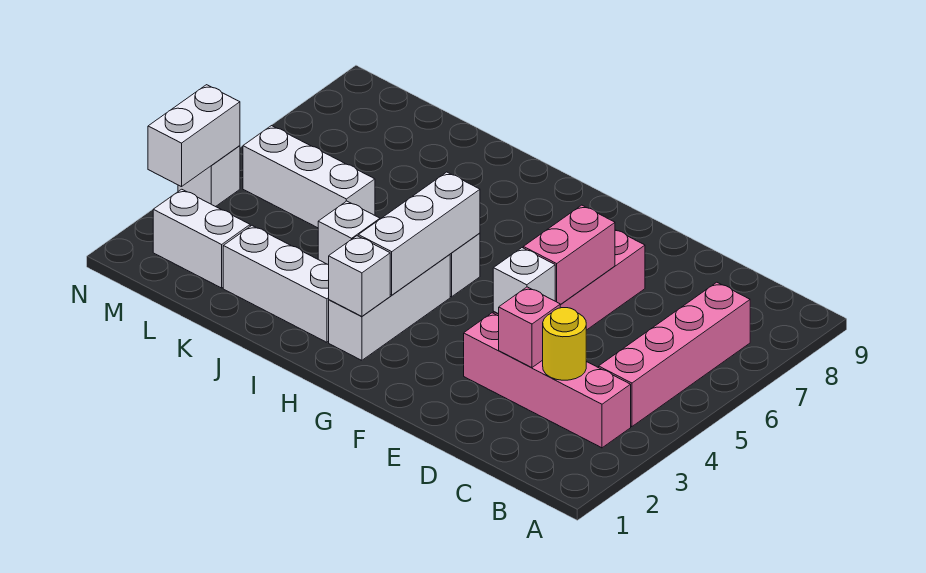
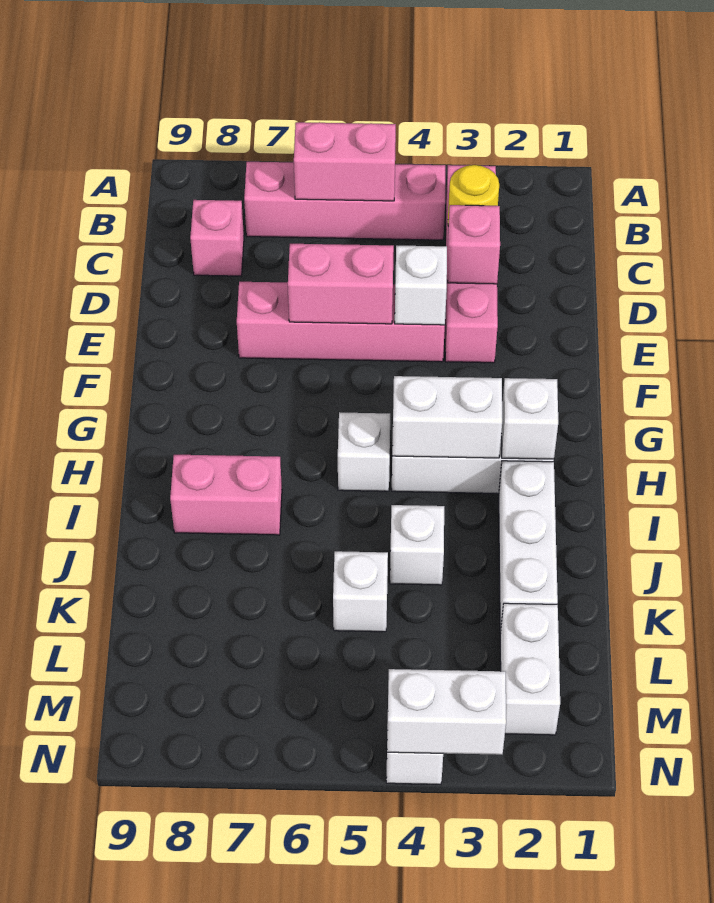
none -> pink 1x2 brick [294,122,396,201]
none -> pink 1x1 brick [190,200,244,276]
white 1x3 brick [358,172,480,295] -> white 1x2 brick [392,376,502,458]
none -> pink 1x2 brick [170,455,282,535]
white 1x3 brick [243,126,375,228] -> white 1x1 brick [333,551,388,632]

